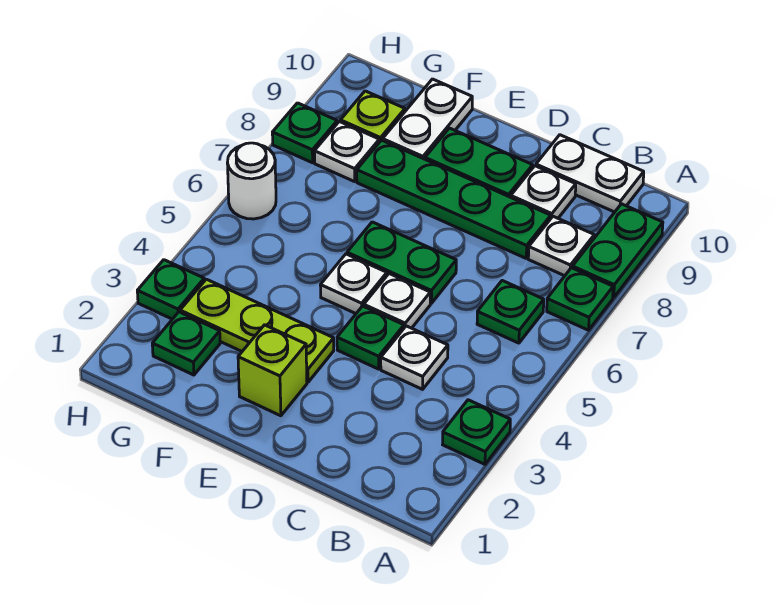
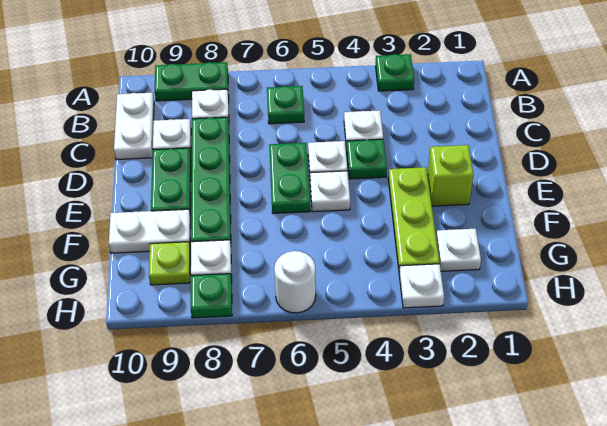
green 1x1 plate [547,268,613,330] -> none
green 1x1 plate [152,312,220,375] -> white 1x1 plate [436,229,481,271]
green 1x1 plate [137,260,204,319] -> white 1x1 plate [399,264,444,308]

